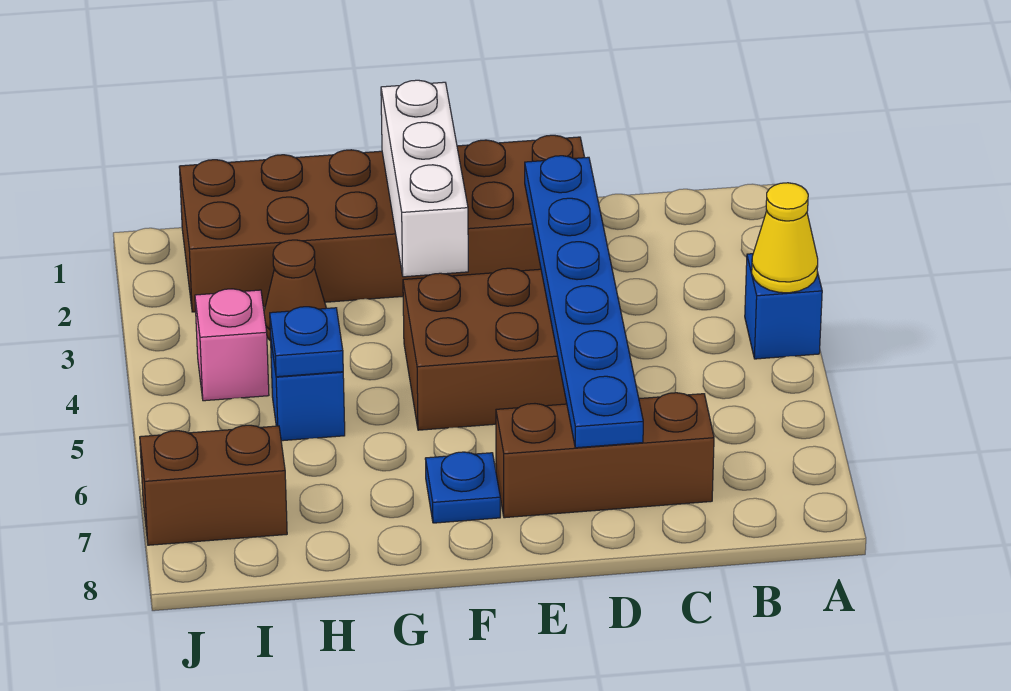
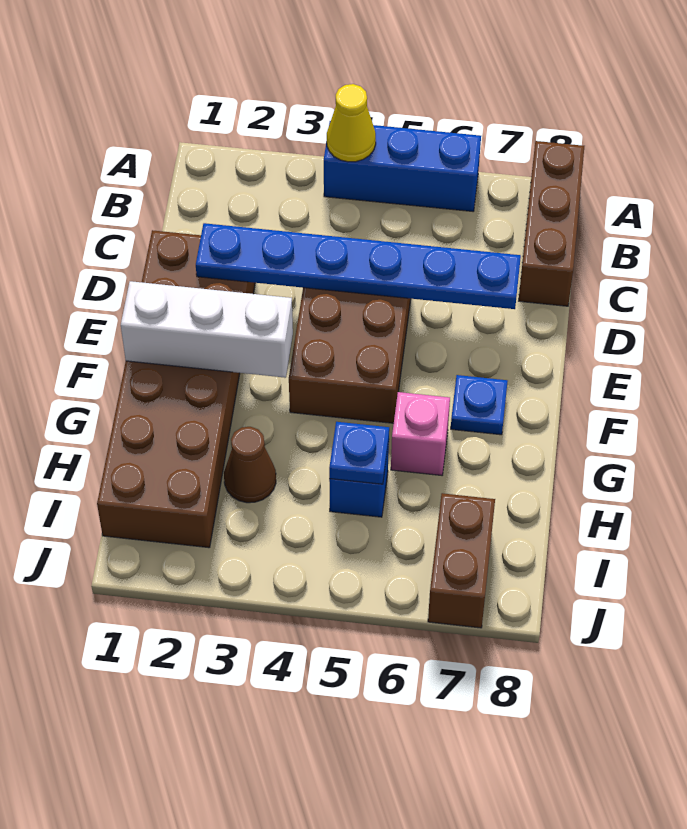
blue 1x1 brick [745,254,822,359] -> blue 1x3 brick [324,121,481,211]
brown 1x3 brick [496,393,714,518] -> brown 1x3 brick moved to [519,141,584,306]
pink 1x1 brick [195,289,269,401] -> pink 1x1 brick moved to [391,392,450,475]

